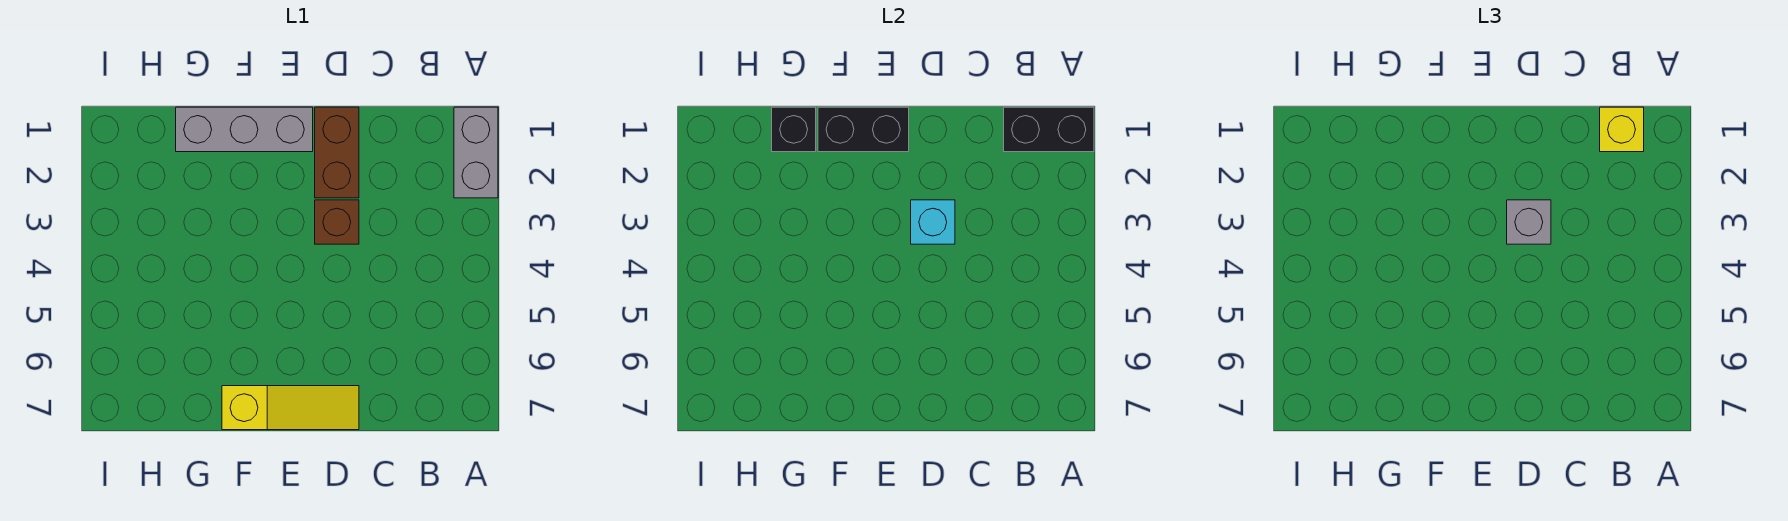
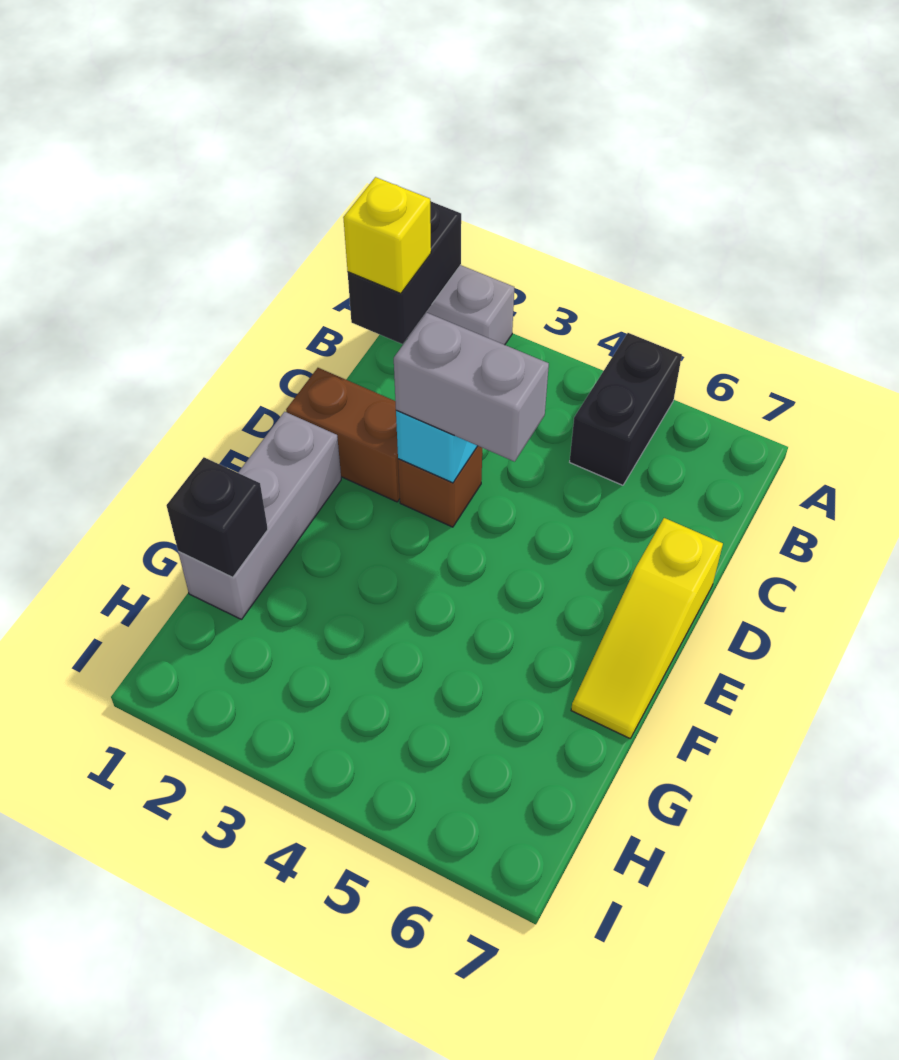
grey 1x1 brick [1507,200,1551,244] -> grey 1x2 brick [394,313,549,462]
yellow 1x3 slope [222,386,359,430] -> yellow 1x3 slope turned to [571,518,723,738]
black 1x2 brick [818,107,909,152] -> black 1x2 brick moved to [570,333,682,485]

